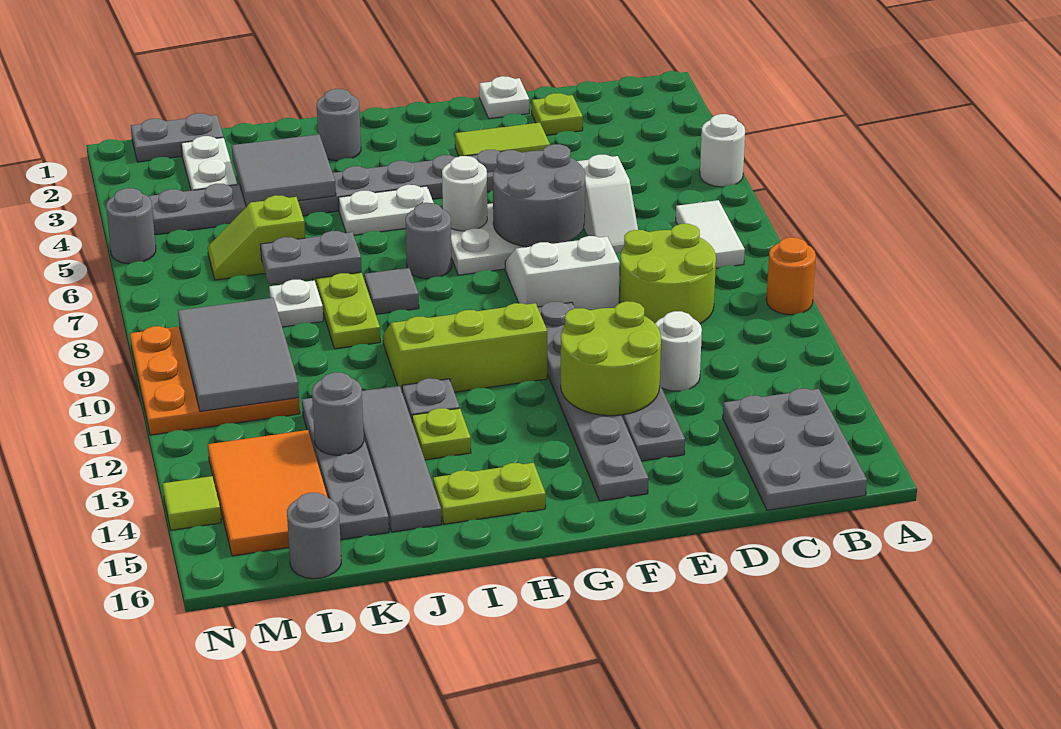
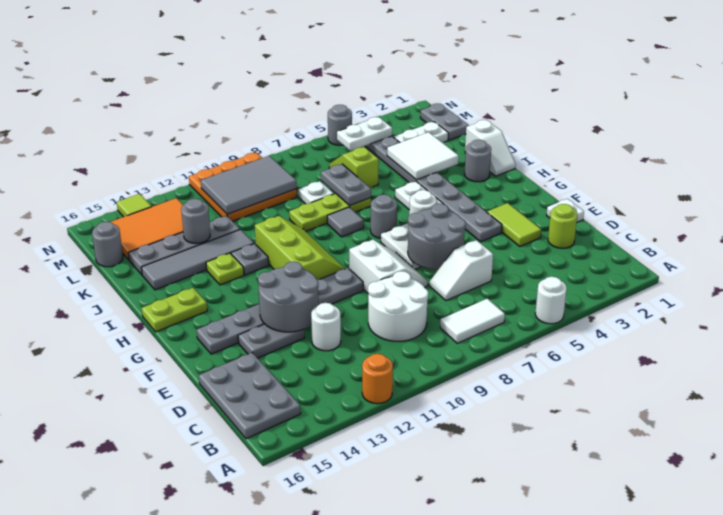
orange 1x1 round brick [766,237,816,315] -> orange 1x1 round brick moved to [362,354,393,404]
grey 2x3 plate [723,389,867,510] -> grey 2x3 plate turned to [199,353,301,439]
lime 2x2 round brick [620,224,716,324] -> white 2x2 round brick [368,271,428,341]
lime 1x1 plate [532,93,583,135] -> lime 1x1 round brick [548,204,577,248]
lime 2x2 round brick [561,301,661,416] -> grey 2x2 round brick [258,262,318,332]
lime 1x2 plate [433,463,546,524] -> lime 1x2 plate turned to [142,288,207,332]
none -> white 1x2 slope [465,120,516,176]
grey 2x2 tile [232,134,336,207] -> white 2x2 tile [387,132,459,180]
none -> white 1x2 plate [337,117,392,151]

